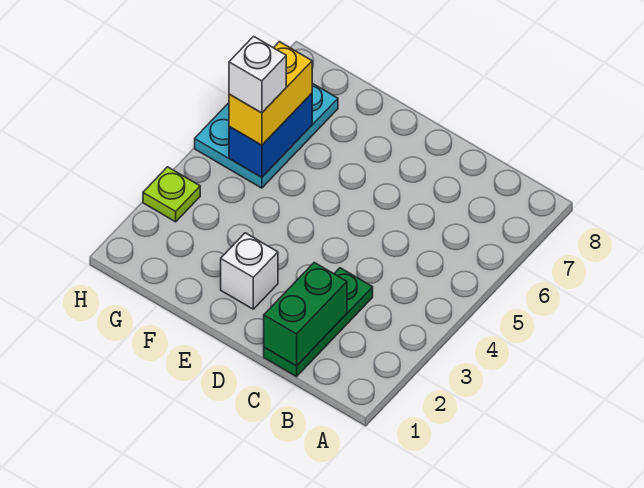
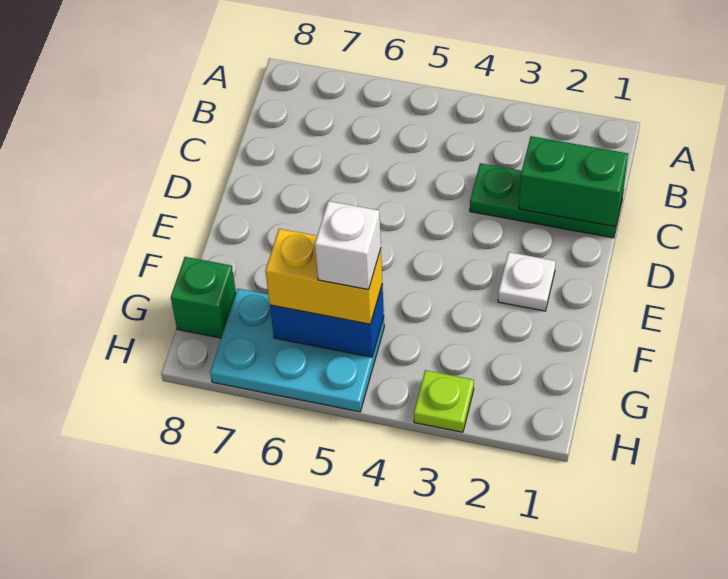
white 1x1 brick [221,233,278,309] -> white 1x1 plate [498,252,556,311]
none -> green 1x1 brick [171,257,236,338]

